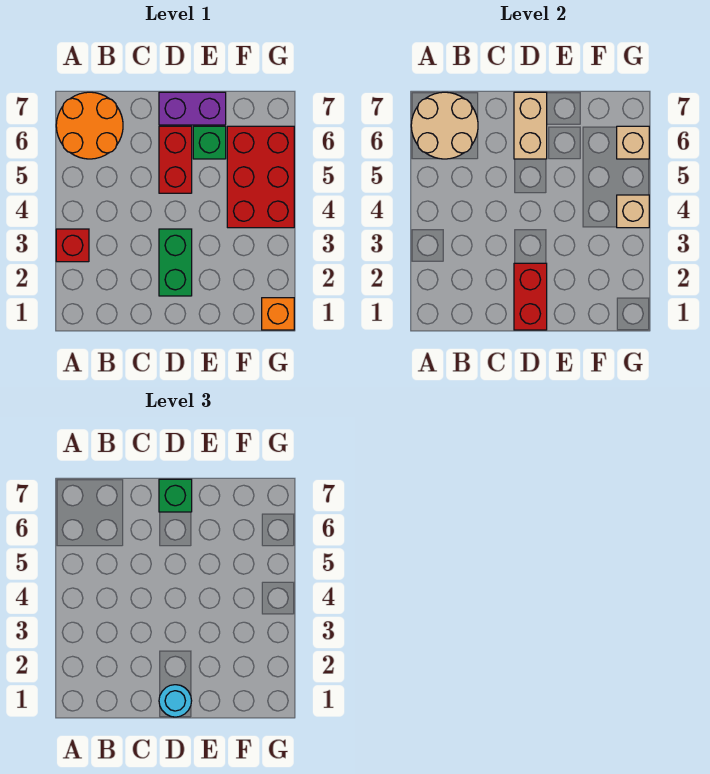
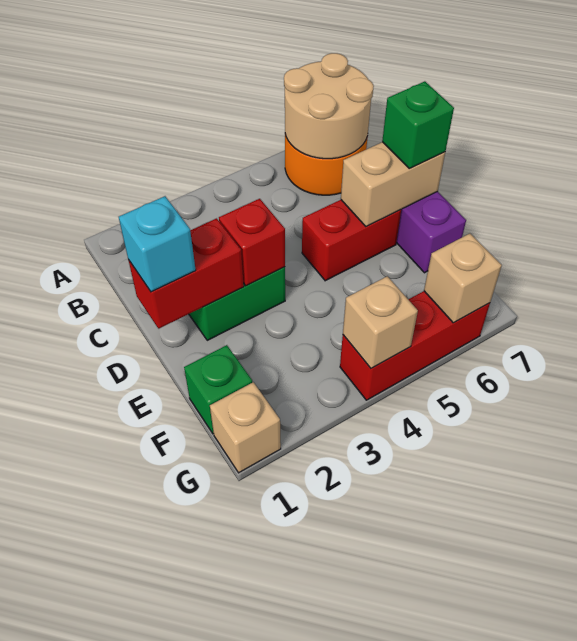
red 1x1 brick [56,229,89,262] -> red 1x1 brick moved to [219,199,285,286]
cyan 1x1 round brick [159,685,192,717] -> cyan 1x1 brick [119,196,196,292]
green 1x1 brick [193,126,226,159] -> green 1x1 brick moved to [184,345,252,434]
red 2x3 brick [227,126,294,228] -> red 1x3 brick [340,291,490,400]
orange 1x1 brick [262,298,294,330] -> tan 1x1 brick [210,382,281,473]

